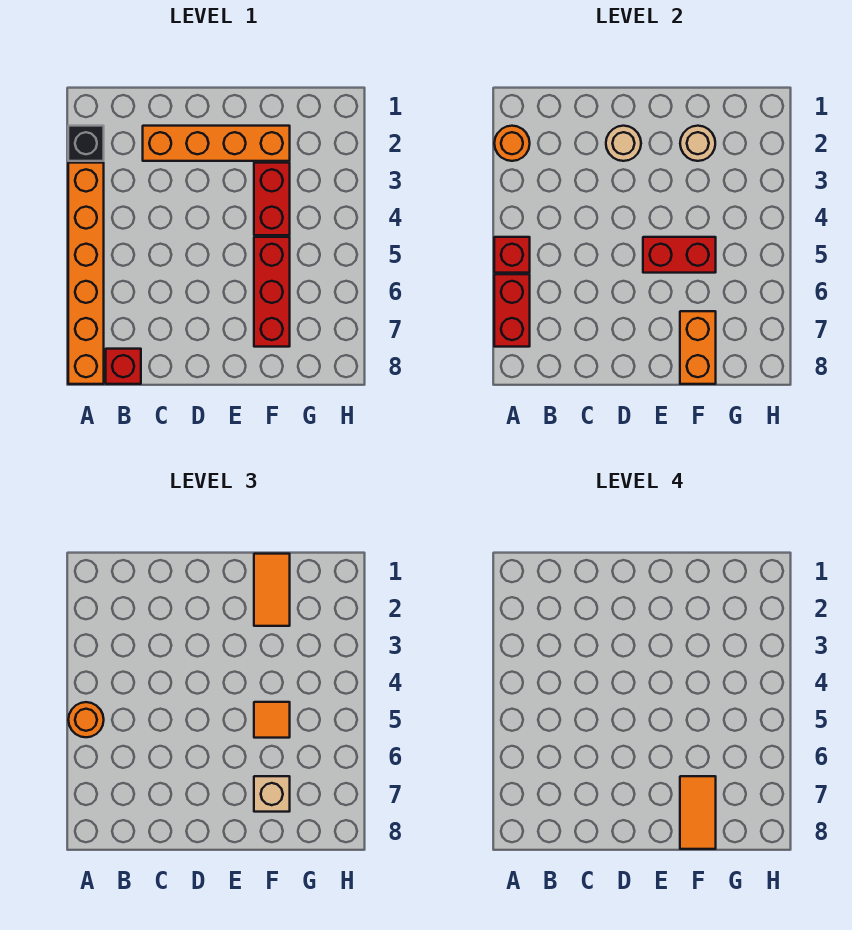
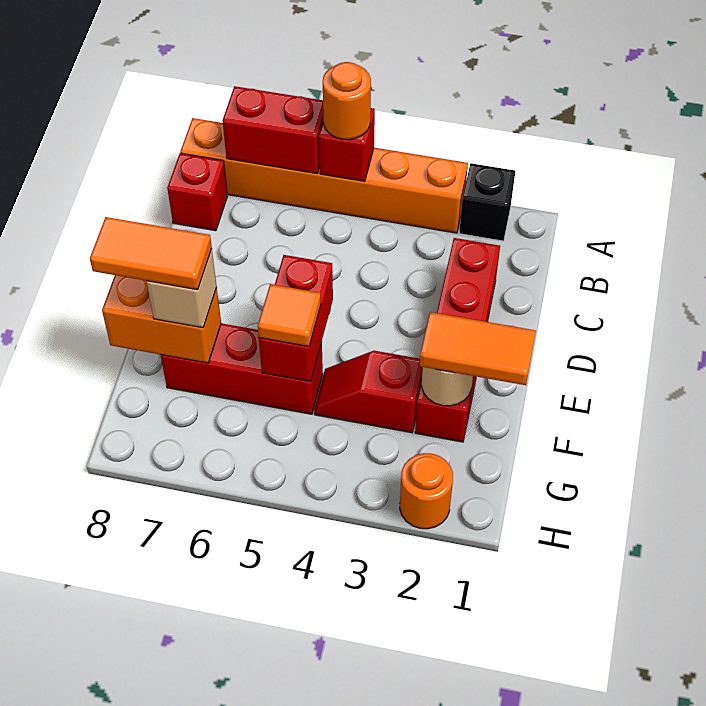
orange 1x1 round brick [494,126,530,161] -> orange 1x1 round brick moved to [400,453,453,529]
orange 1x4 brick [143,126,290,161] -> red 1x4 brick [415,238,500,442]
tan 1x1 round brick [606,126,641,161] -> none
red 1x2 brick [254,163,290,235] -> red 1x2 slope [314,351,423,433]

